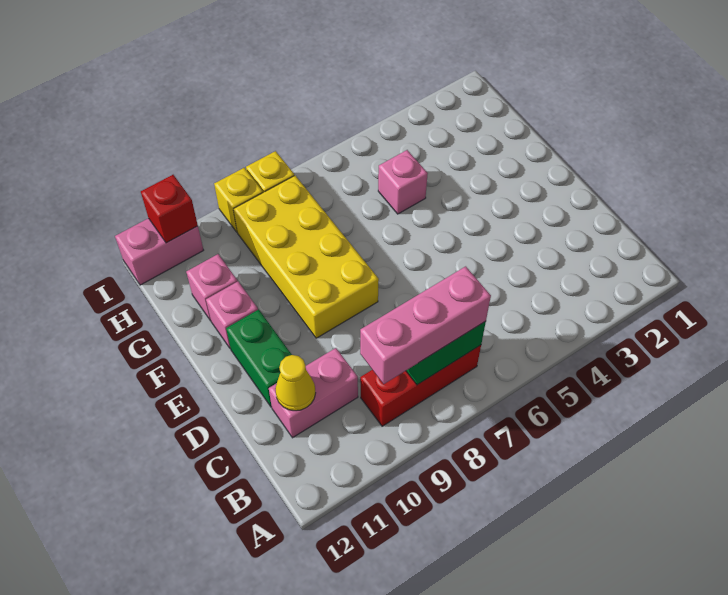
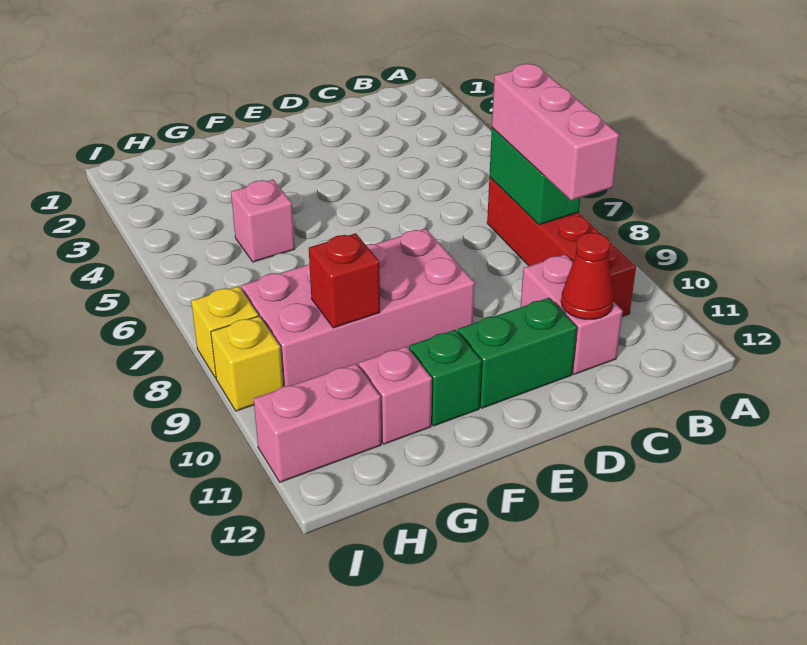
red 1x3 brick [360,345,481,426] -> red 1x4 brick [487,177,636,317]
yellow 1x1 cone [275,355,315,411] -> red 1x1 cone [561,233,614,319]
yellow 2x4 brick [233,176,379,338] -> pink 2x4 brick [241,229,475,386]
pink 1x1 brick [206,281,258,349] -> green 1x1 brick [409,330,482,426]
pink 1x2 brick [115,218,203,285] -> pink 1x2 brick turned to [254,364,381,482]
red 1x1 brick [141,175,198,243] -> red 1x1 brick moved to [309,233,380,328]

